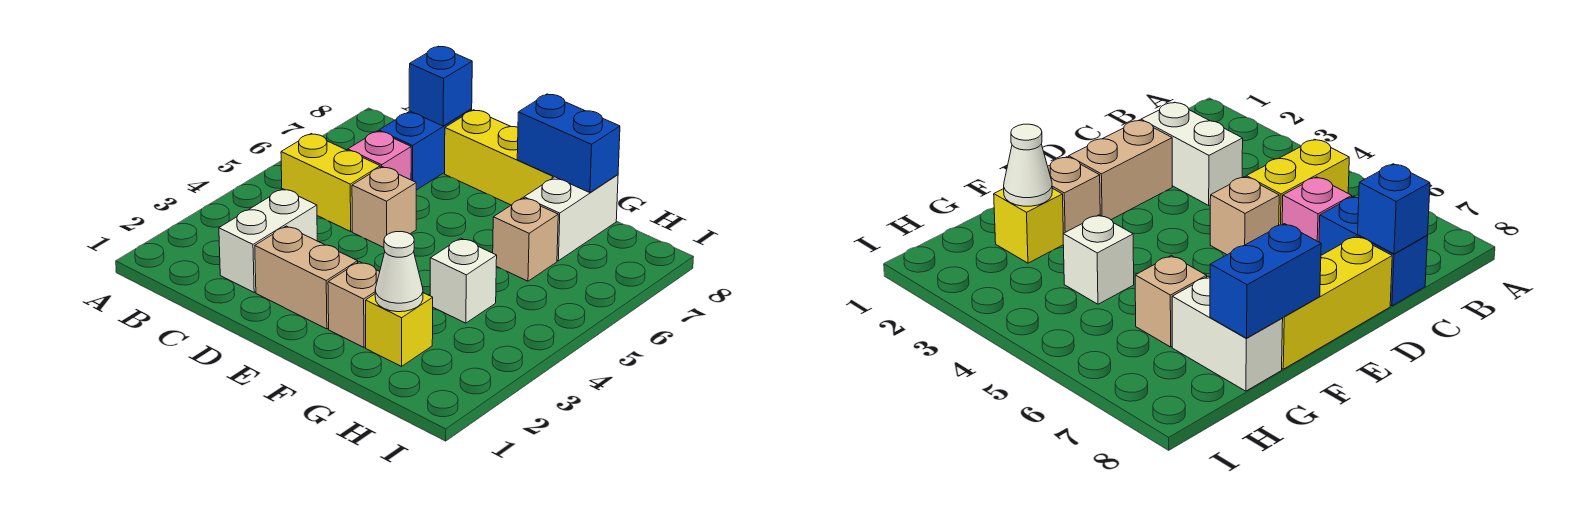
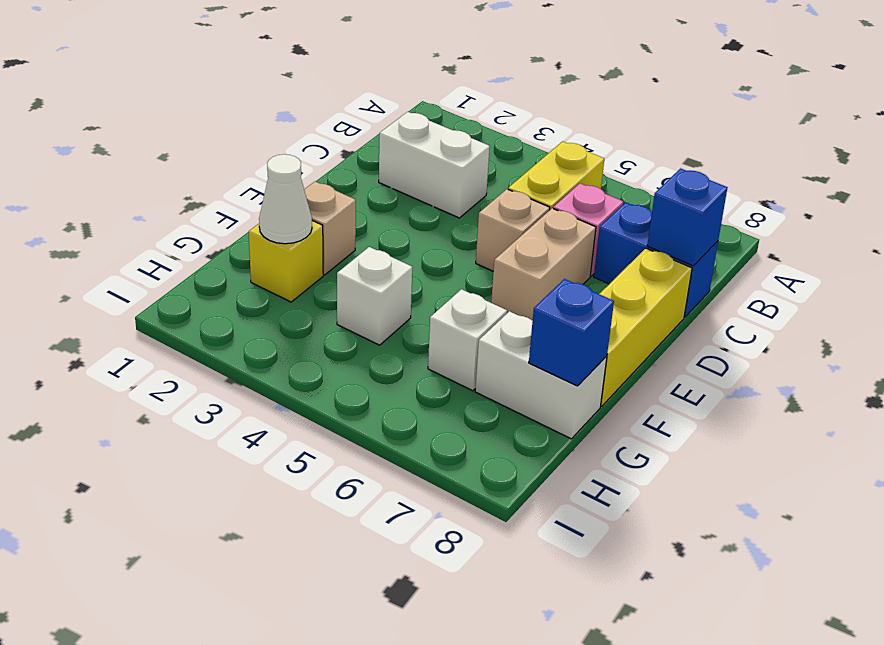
tan 1x2 brick [255,226,358,329] -> tan 1x2 brick moved to [491,208,596,321]
blue 1x2 brick [517,94,620,193] -> blue 1x1 brick [529,279,614,386]
tan 1x1 brick [493,198,558,281] -> white 1x1 brick [428,289,507,391]

